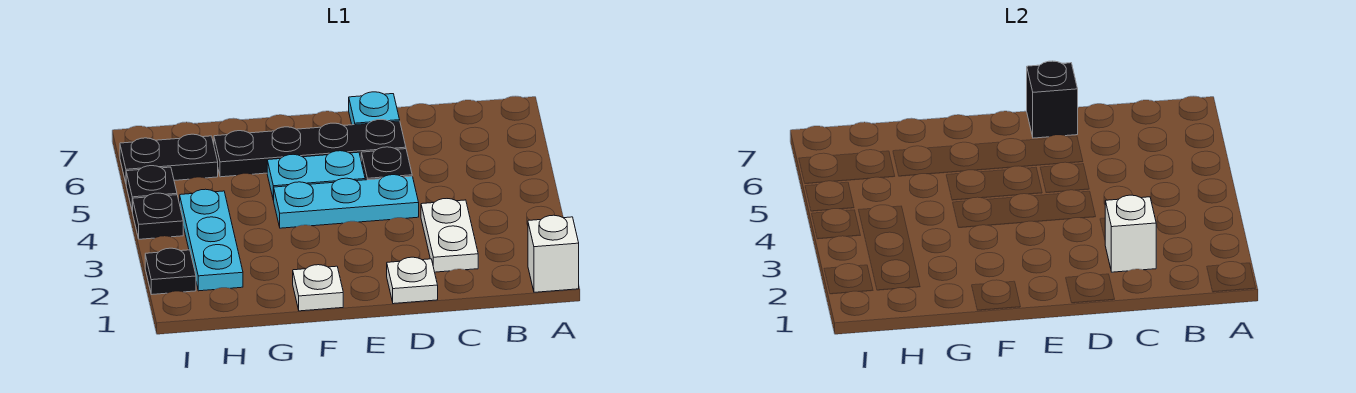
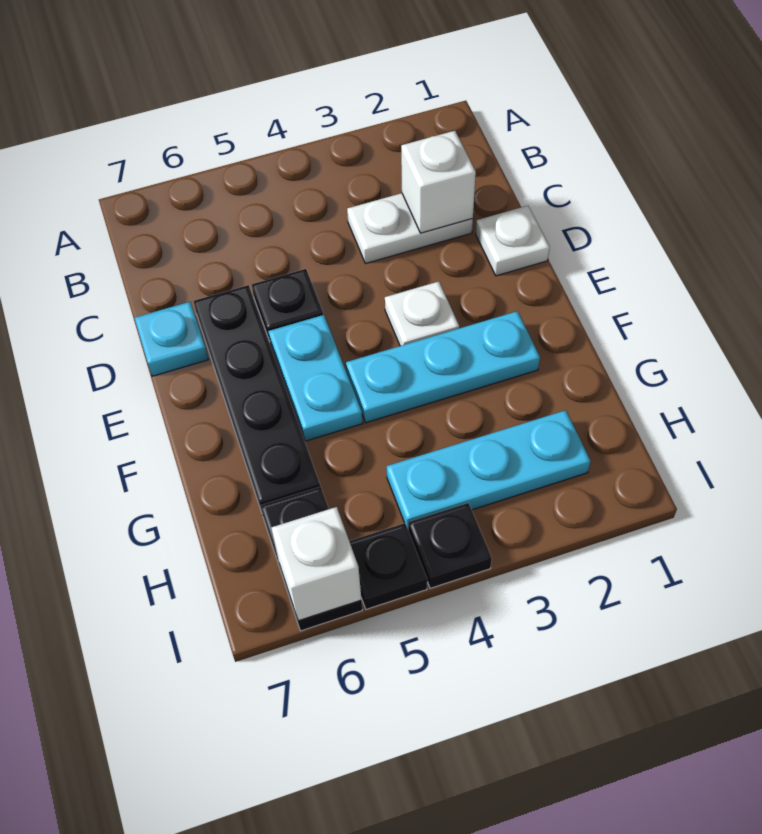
white 1x1 brick [528,215,579,292] -> white 1x1 brick moved to [271,507,362,621]
cyan 1x3 plate [274,175,419,228] -> cyan 1x3 plate turned to [346,311,540,423]
black 1x1 brick [1027,61,1078,138] -> none
white 1x1 plate [293,265,343,311] -> white 1x1 plate moved to [385,281,459,346]
black 1x1 plate [145,248,196,295] -> none

